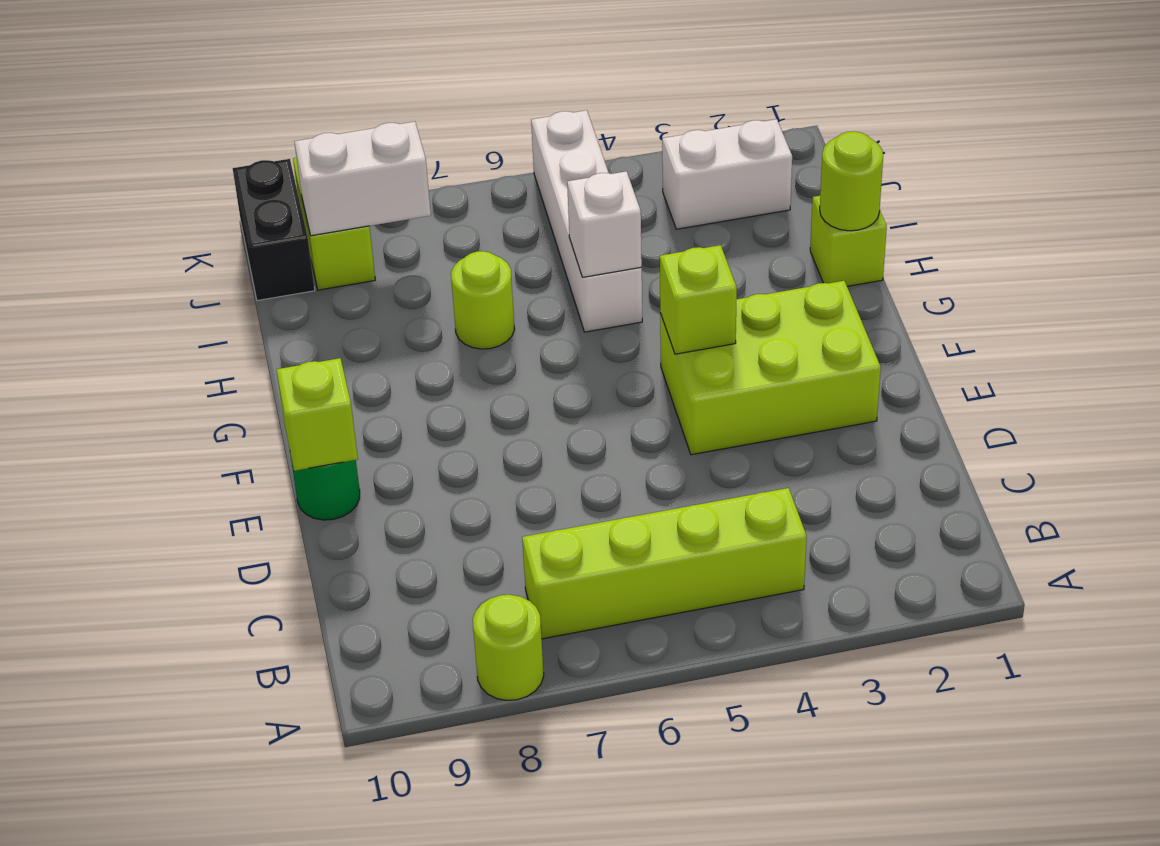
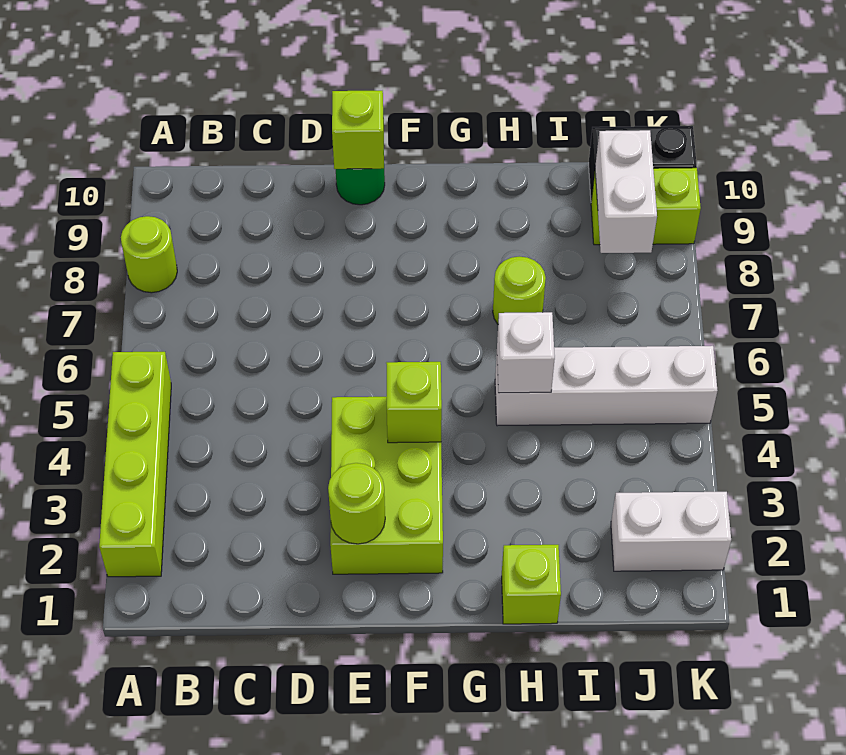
lime 1x4 brick [522,488,807,639] -> lime 1x4 brick moved to [99,352,171,577]
lime 1x1 round brick [820,131,883,231] -> lime 1x1 round brick moved to [328,463,385,544]
white 1x2 brick [662,119,792,229] -> white 1x2 brick turned to [611,492,731,571]

